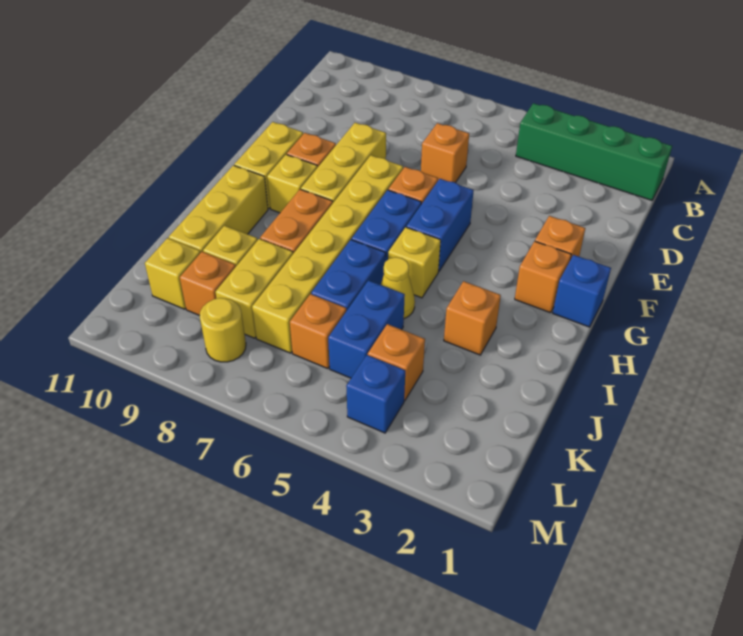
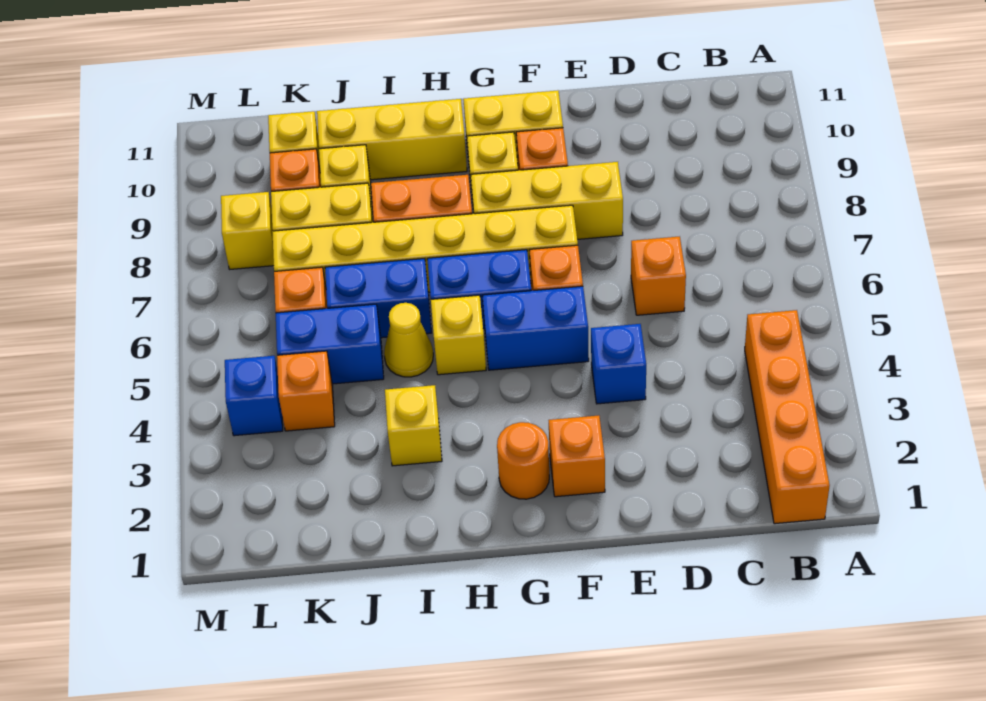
green 1x4 brick [516,103,672,200] -> orange 1x4 brick [745,310,830,524]
blue 1x1 brick [553,255,611,327] -> blue 1x1 brick moved to [591,324,646,404]
orange 1x1 brick [515,241,571,313] -> orange 1x1 round brick [497,422,549,499]
orange 1x1 brick [444,281,501,355] -> yellow 1x1 brick [385,385,442,466]
yellow 1x1 round brick [200,298,246,362] -> yellow 1x1 brick [221,192,274,269]

